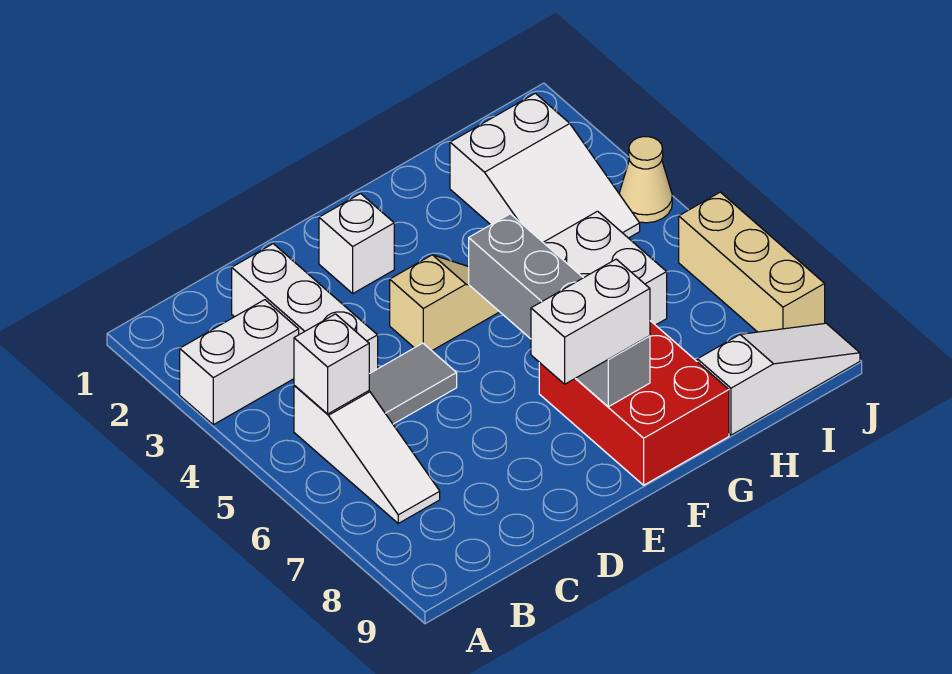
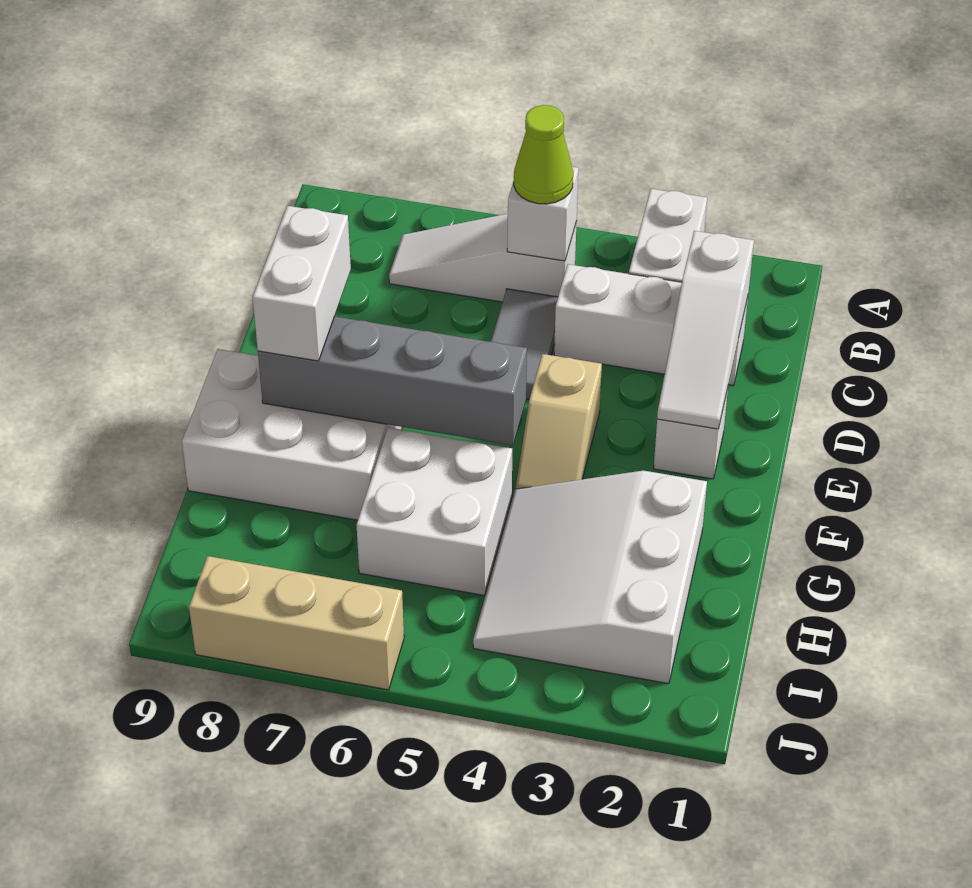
none -> lime 1x1 cone [514,105,573,204]
red 2x3 brick [539,321,729,485] -> white 2x3 brick [182,349,402,520]
white 2x3 slope [450,93,640,242] -> white 3x3 slope [473,471,707,684]
white 1x3 slope [697,323,860,435] -> white 1x3 slope moved to [657,231,754,429]
tan 1x1 cone [619,137,672,223] -> none

